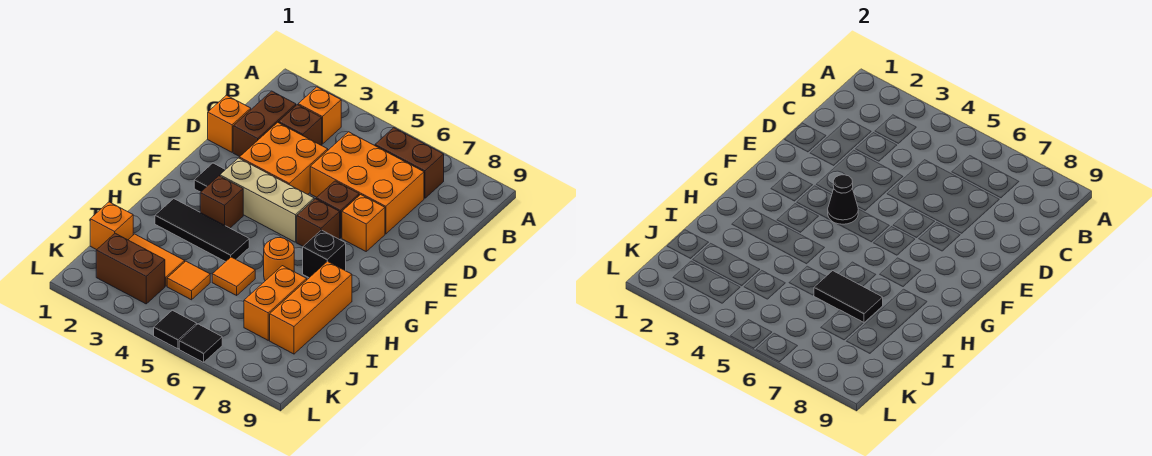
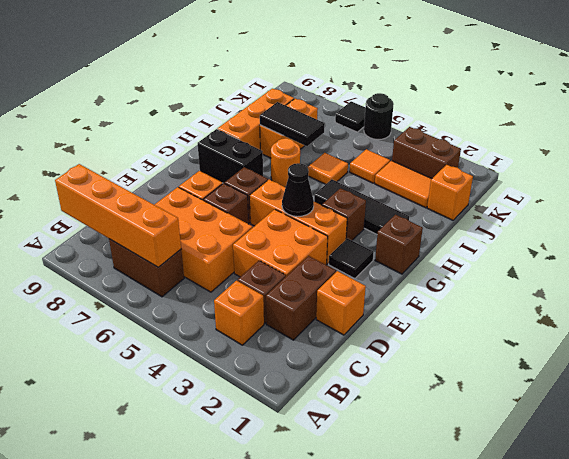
none -> orange 1x4 brick [55,164,181,267]
tan 1x3 brick [220,158,314,242] -> orange 1x3 brick [250,180,347,264]
none -> brown 1x1 brick [375,215,423,274]
black 1x1 brick [303,230,346,278] -> black 1x2 brick [198,129,263,183]
black 1x1 tile [154,310,197,349] -> black 1x1 round brick [364,93,394,140]

